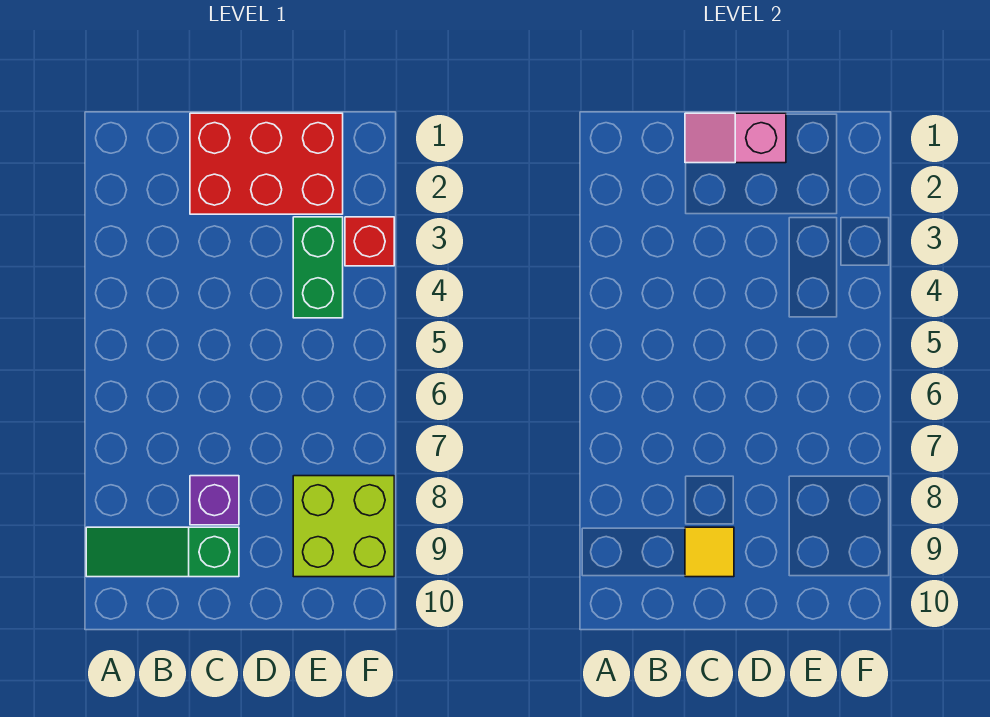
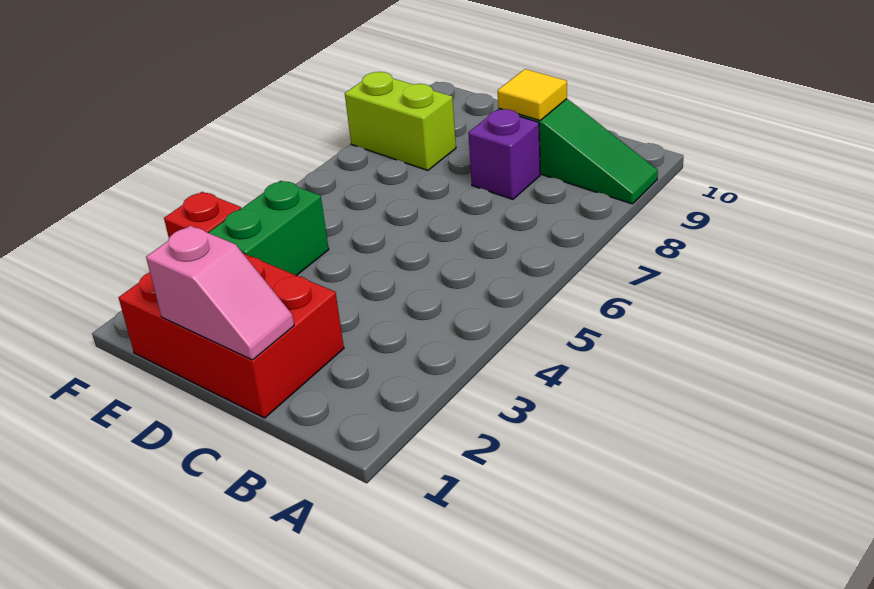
lime 2x2 brick [293,476,394,577] -> lime 1x2 brick [345,72,456,170]

